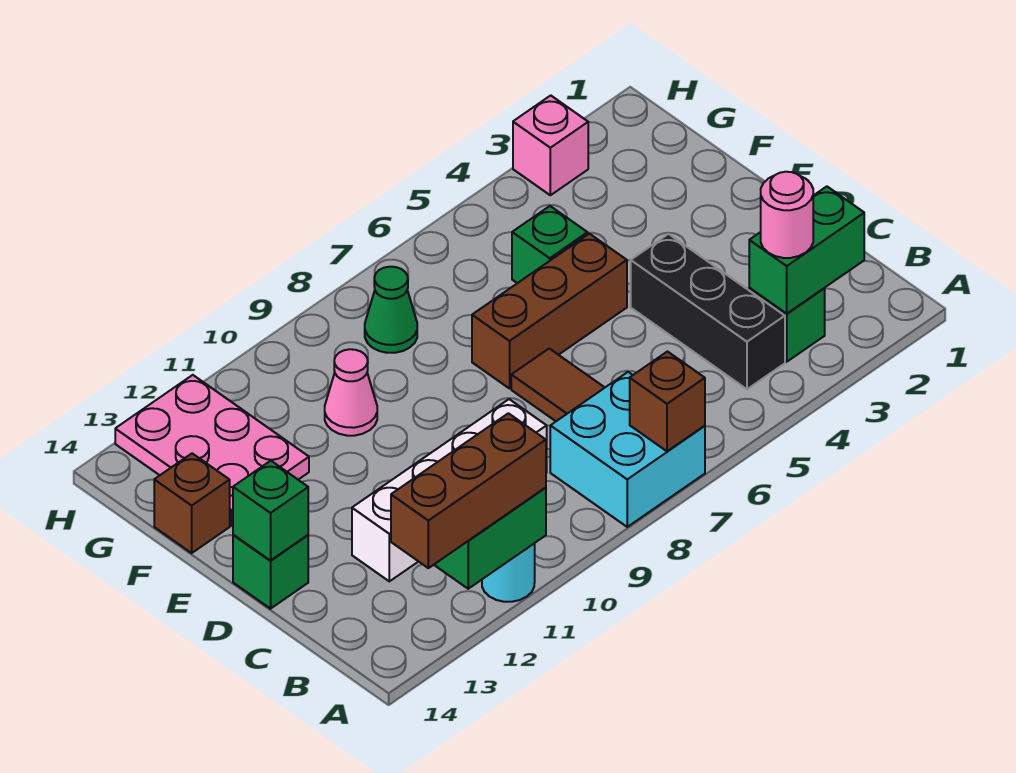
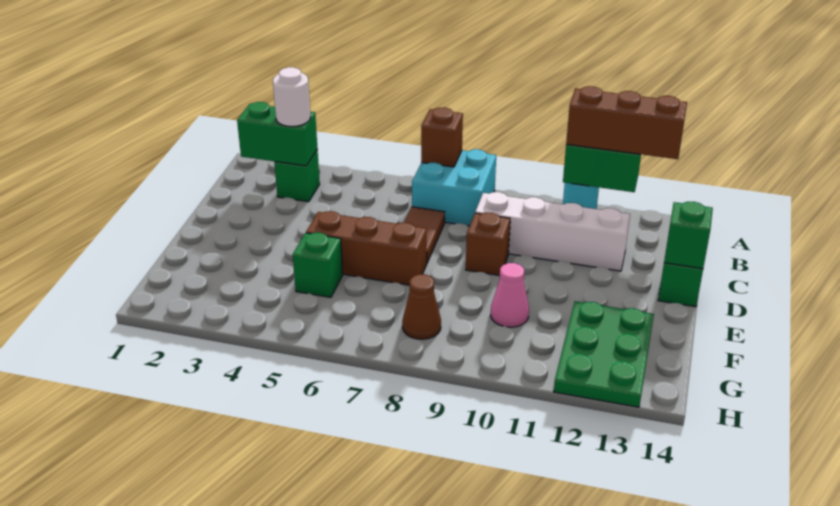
pink 1x1 round brick [761,172,813,258] -> white 1x1 round brick [273,67,311,127]
black 1x3 brick [631,234,785,389] -> none
pink 2x3 plate [115,375,309,526] -> green 2x3 plate [554,301,654,407]
brown 1x1 brick [154,453,230,553] -> brown 1x1 brick moved to [466,213,510,276]
green 1x1 cone [365,267,417,353] -> brown 1x1 cone [402,274,441,339]
pink 1x1 brick [513,96,588,195] -> none

